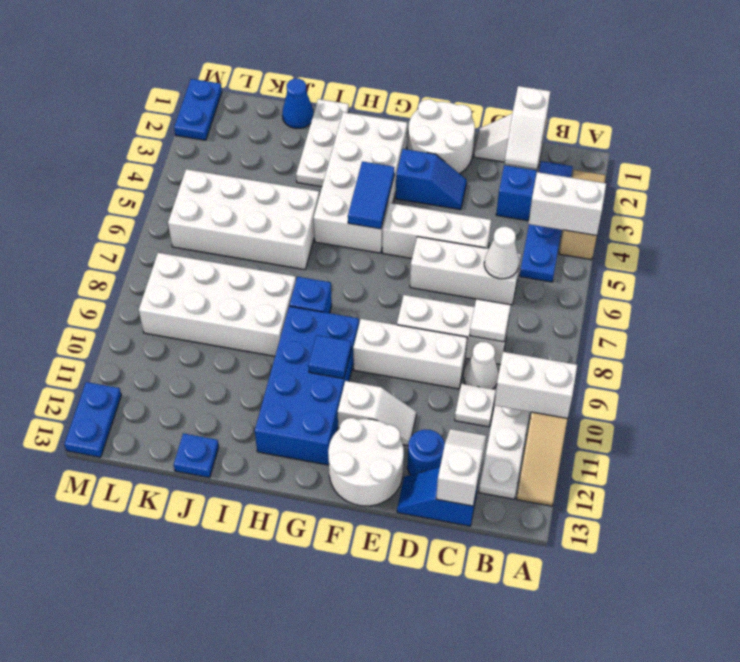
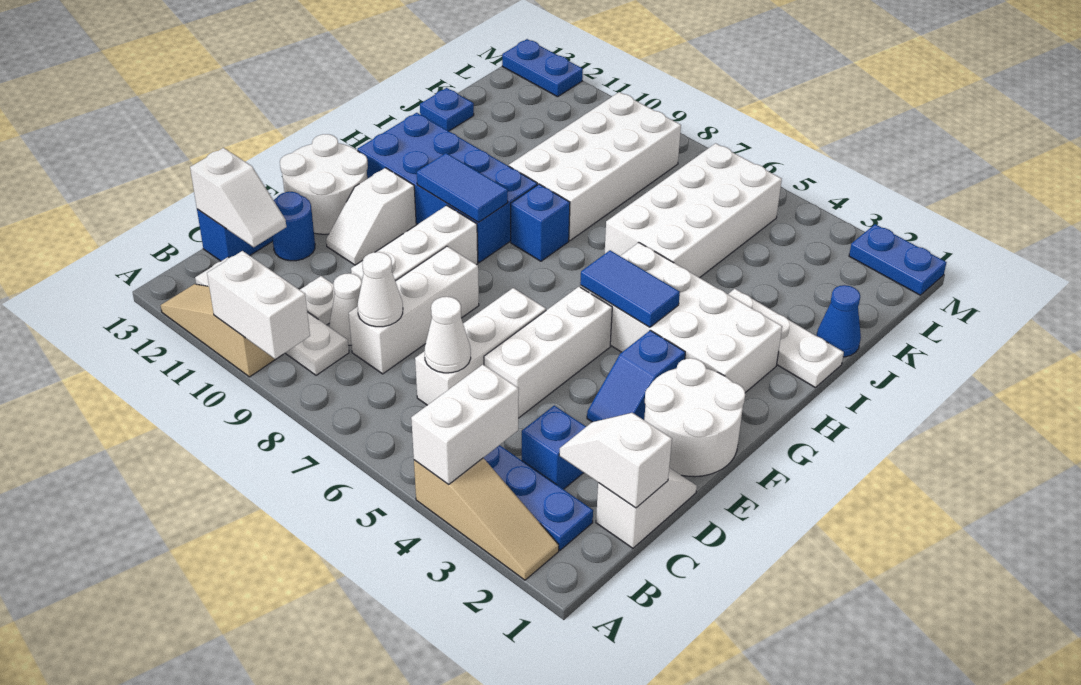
white 1x2 brick [494,352,577,418] -> white 1x2 brick turned to [207,251,310,359]
white 1x1 tile [470,299,511,342] -> white 1x1 cone [358,252,403,327]
blue 1x1 tile [308,335,351,379] -> blue 1x2 tile [417,153,508,222]

